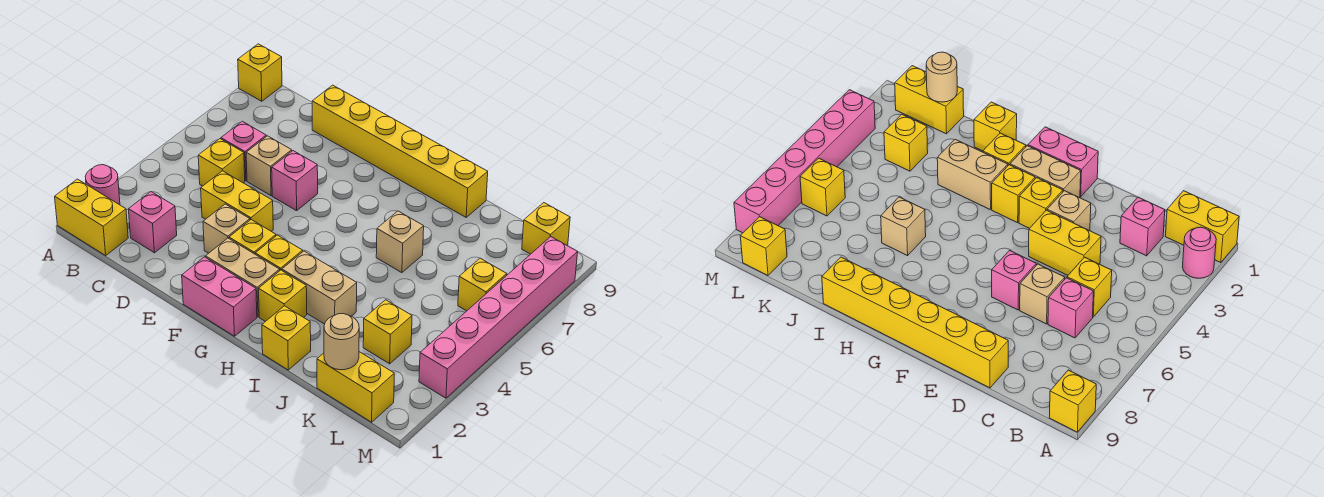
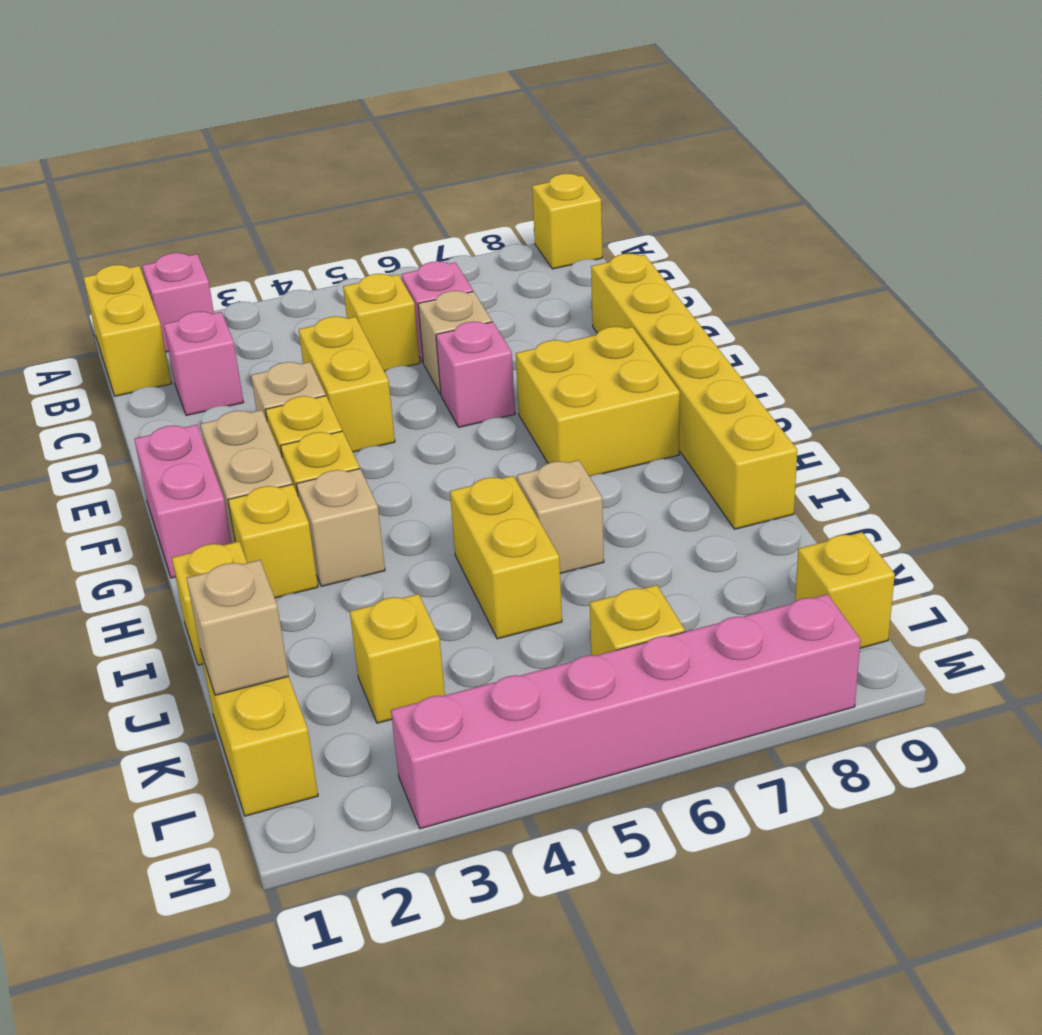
pink 1x1 round brick [85,165,120,205] -> pink 1x1 brick [142,253,214,352]
none -> yellow 2x2 brick [516,327,680,476]
tan 1x2 brick [282,251,357,324] -> tan 1x1 brick [296,469,385,586]
none -> yellow 1x2 brick [450,476,562,639]
tan 1x1 round brick [324,314,359,370] -> tan 1x1 brick [186,560,289,695]

